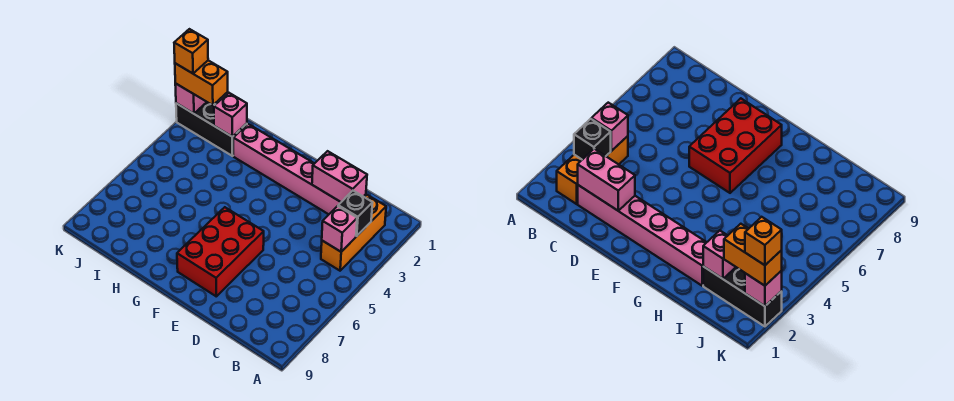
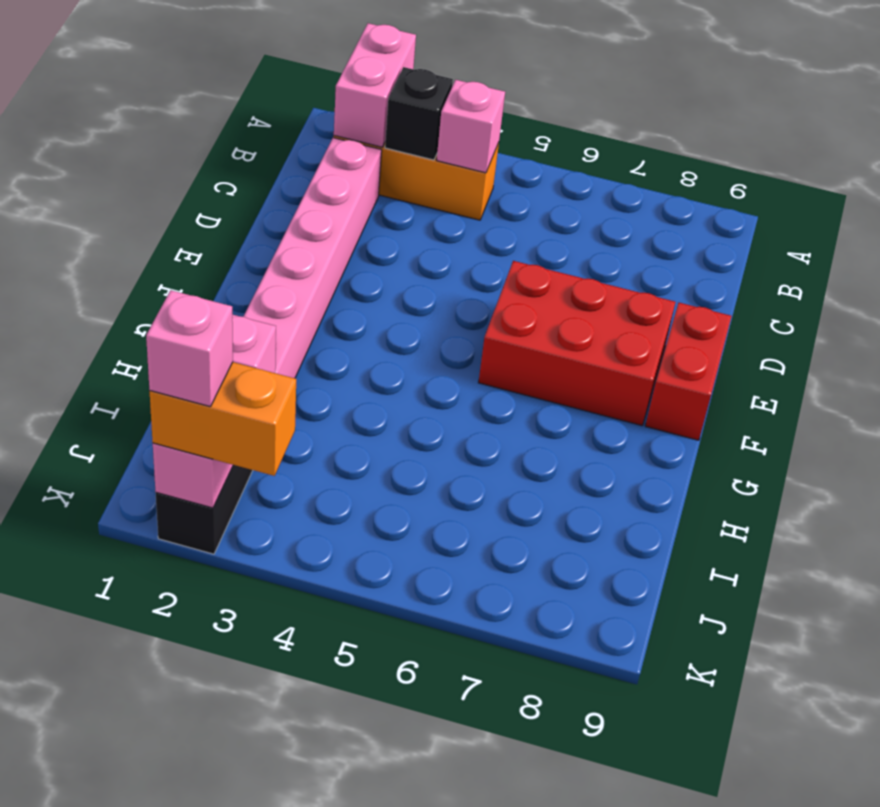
pink 1x2 brick [312,151,367,202] -> pink 1x2 brick moved to [334,23,416,147]
none -> red 1x2 brick [645,303,731,440]
orange 1x2 brick [175,60,228,105] -> orange 1x2 brick turned to [150,362,296,476]
orange 1x1 brick [174,29,208,73] -> pink 1x1 brick [146,290,233,407]

